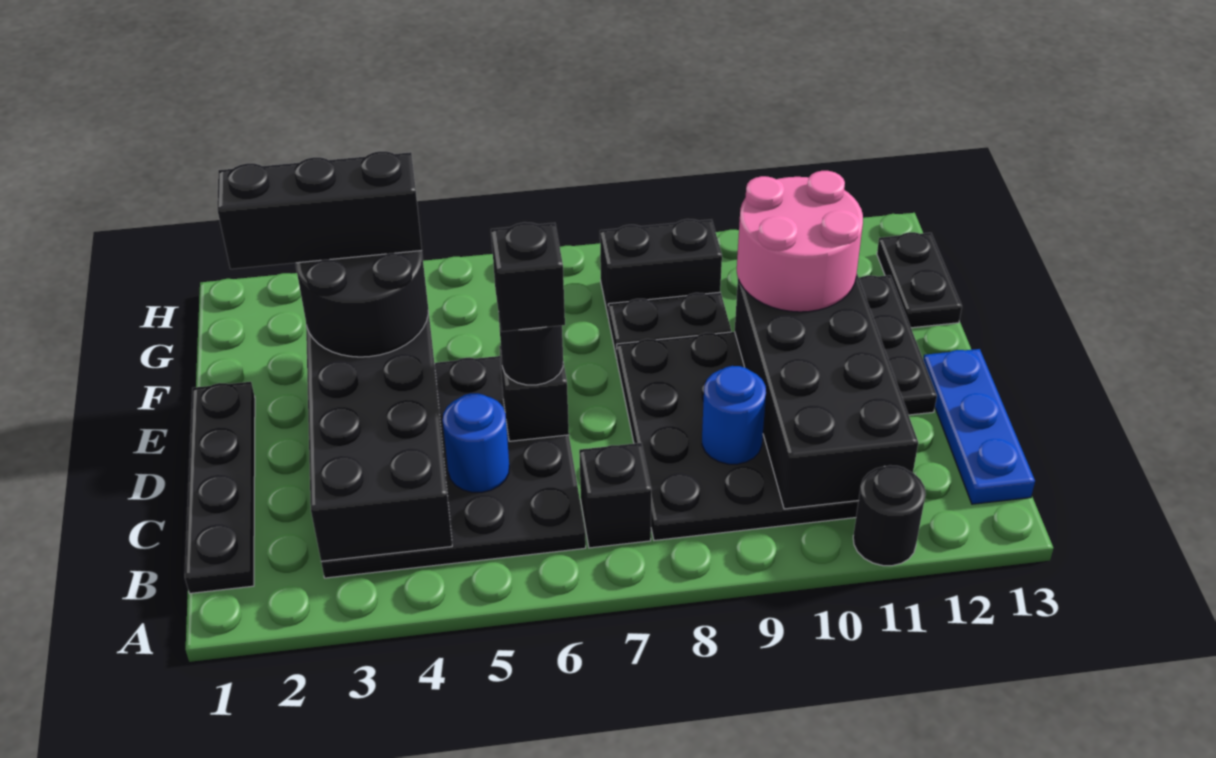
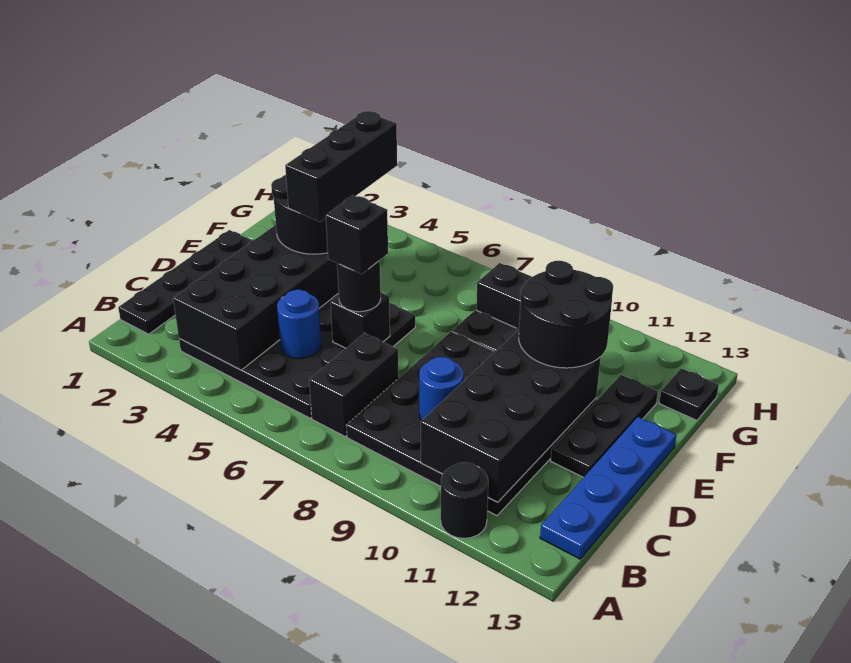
black 1x1 brick [579,443,651,548] -> black 1x2 brick [309,333,399,436]
blue 1x3 plate [923,349,1035,504] -> blue 1x4 plate [540,417,676,559]
pink 2x2 round brick [737,171,863,312] -> black 2x2 round brick [519,261,613,368]
black 1x3 brick [217,151,422,269] -> black 1x3 brick turned to [285,111,397,222]
black 1x2 plate [877,232,962,328] -> black 1x1 plate [659,368,719,420]

